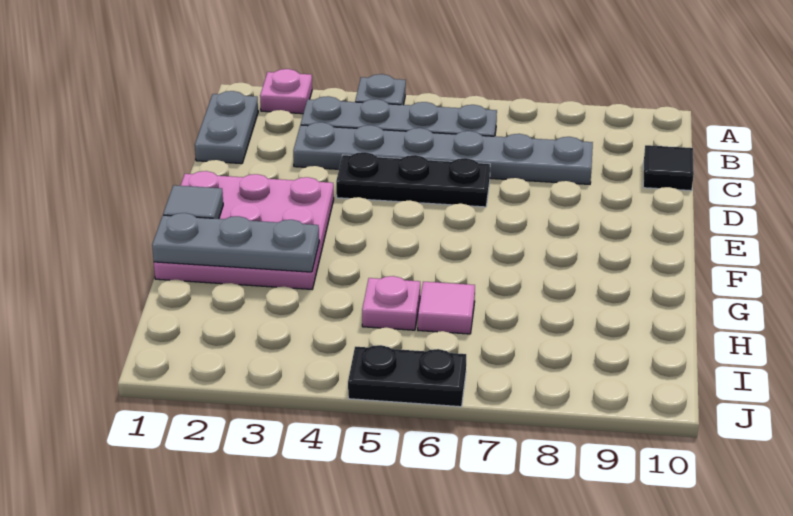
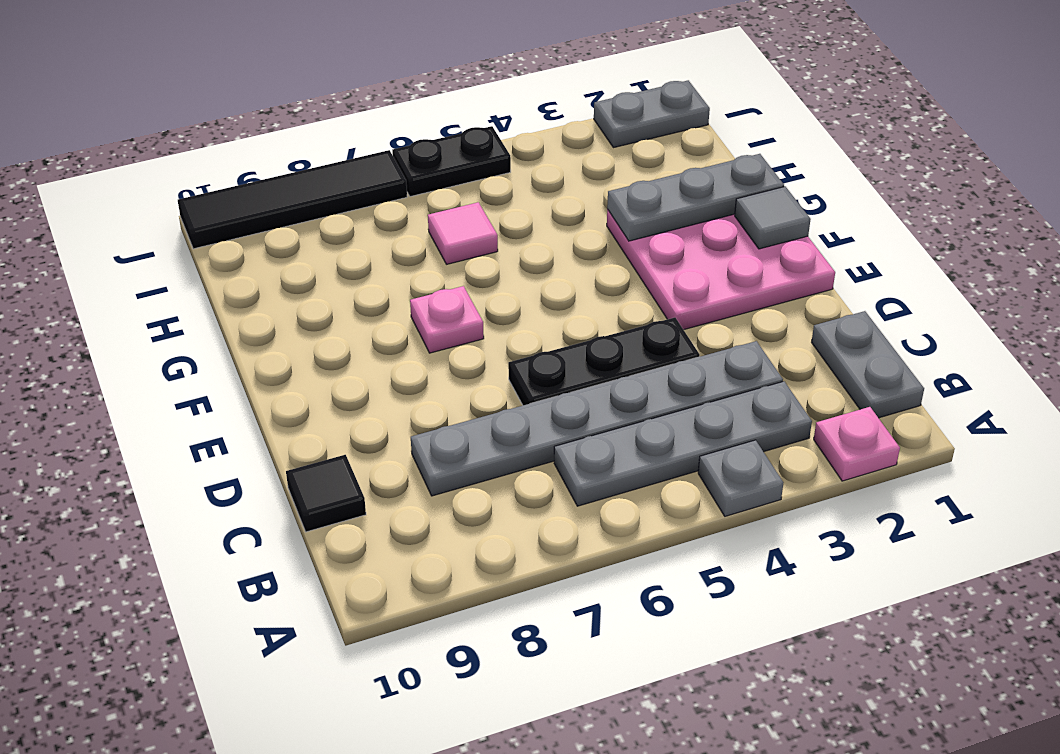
pink 1x1 plate [362,276,420,330] -> pink 1x1 plate moved to [410,286,484,353]
none -> grey 1x2 plate [594,80,710,148]
none -> black 1x4 tile [178,150,407,249]

